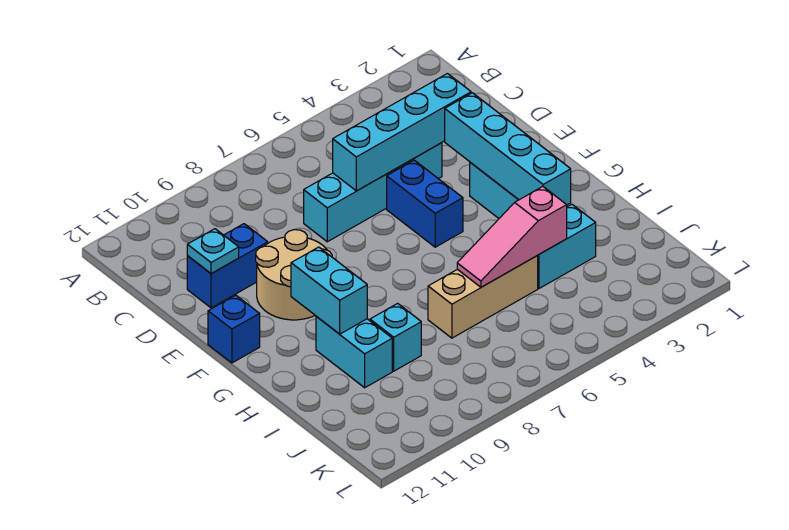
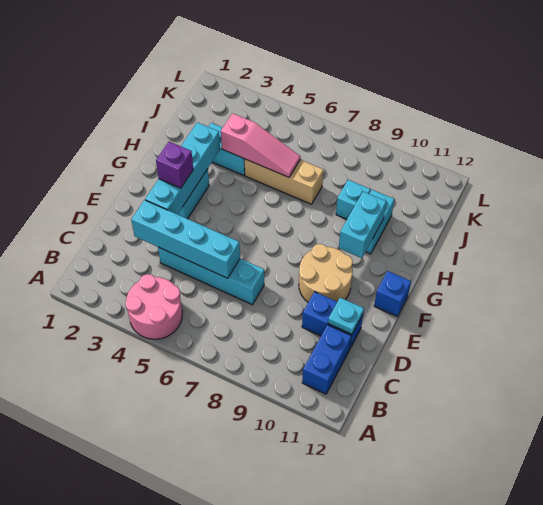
none -> pink 2x2 round brick [125,274,182,339]
blue 1x2 brick [387,160,463,247] -> blue 1x2 brick moved to [302,325,351,394]
none -> purple 1x1 brick [156,142,193,188]

